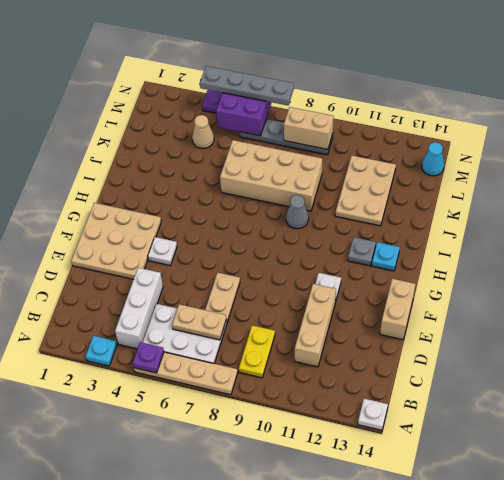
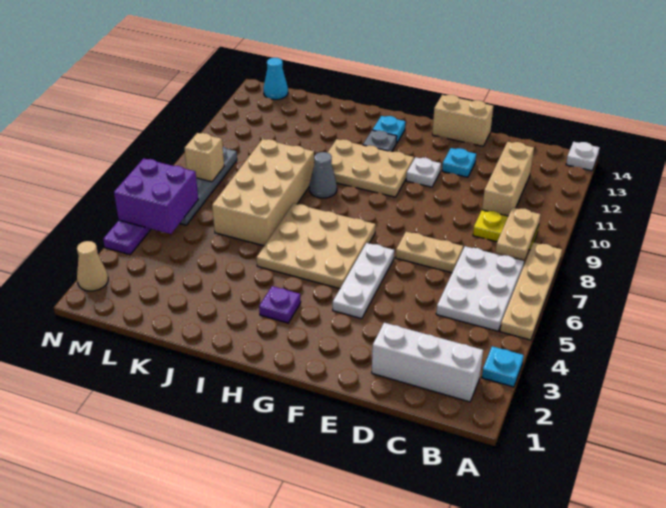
purple 1x1 plate [133,342,164,373] -> purple 1x1 plate moved to [259,286,301,323]
white 1x3 brick [115,268,163,349] -> white 1x3 brick moved to [372,323,483,402]
tan 1x2 plate [172,304,226,340] -> tan 1x2 plate moved to [496,208,541,260]
tan 1x3 brick [295,284,336,367] -> tan 1x3 brick turned to [482,142,534,216]
tan 3x3 plate [71,203,161,279] -> tan 3x3 plate moved to [257,203,376,289]
none -> cyan 1x1 plate [442,148,476,177]
white 1x1 plate [148,237,177,265] -> white 1x3 plate [333,243,394,319]
tan 2x3 plate [335,156,396,226] -> tan 2x3 plate moved to [327,139,414,197]
tan 1x1 cone [192,115,214,149] -> tan 1x1 cone moved to [77,241,108,291]
tan 1x2 brick [284,107,334,149] -> tan 1x1 brick [185,133,224,182]
grey 1x4 plate [200,66,294,105] -> none

